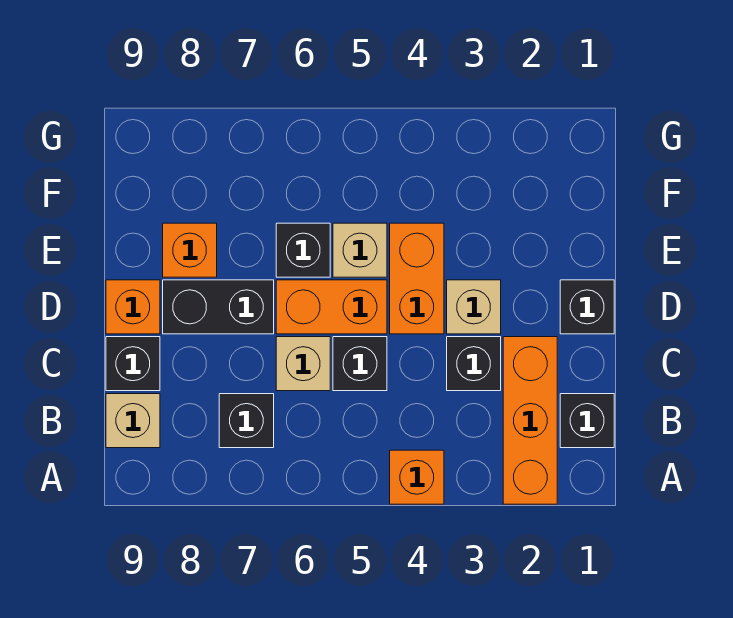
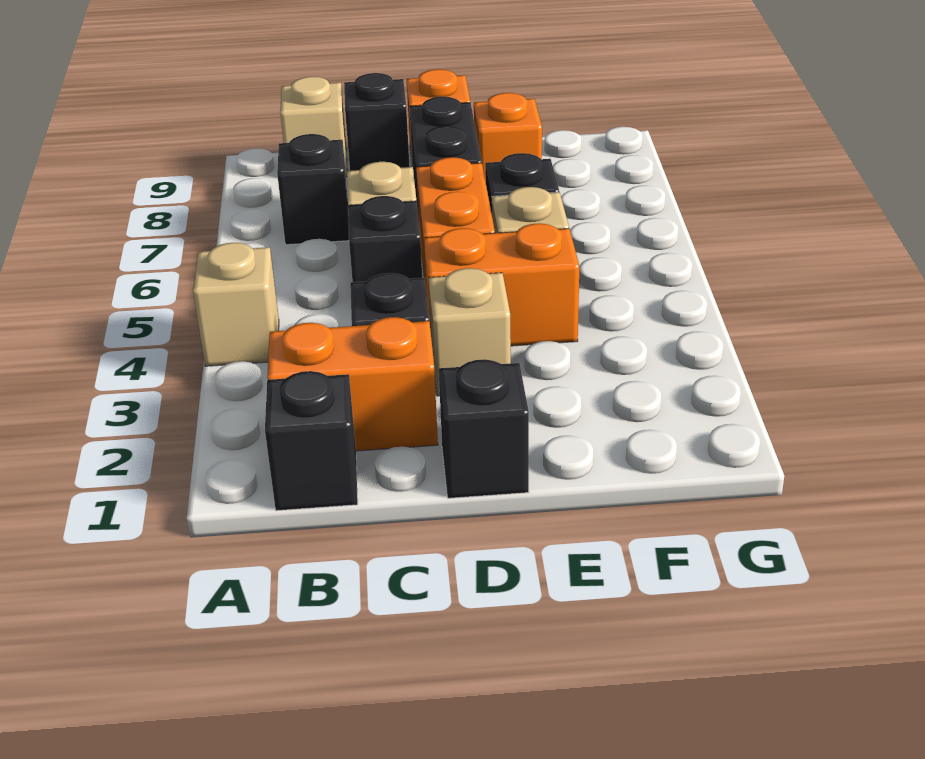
orange 1x3 brick [503,337,557,504] -> orange 1x2 brick [267,317,438,451]
orange 1x1 brick [390,450,444,504] -> tan 1x1 brick [193,243,279,366]

